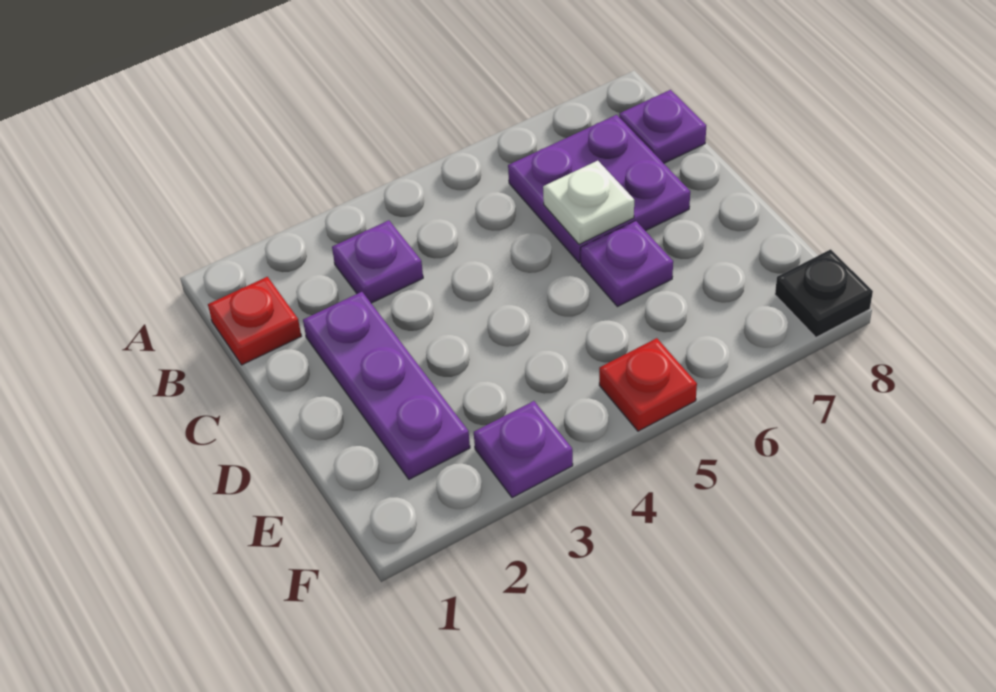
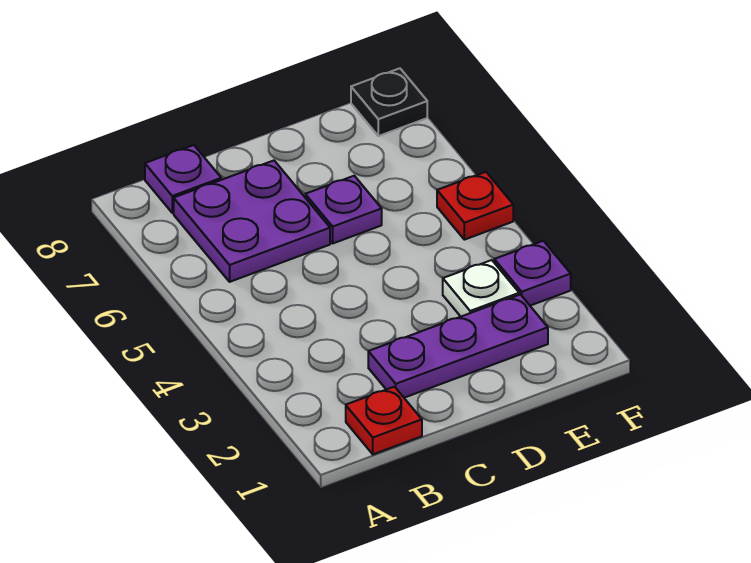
purple 1x1 plate [332,220,423,303] -> none
white 1x1 plate [543,161,634,244] -> white 1x1 plate moved to [443,260,519,316]

